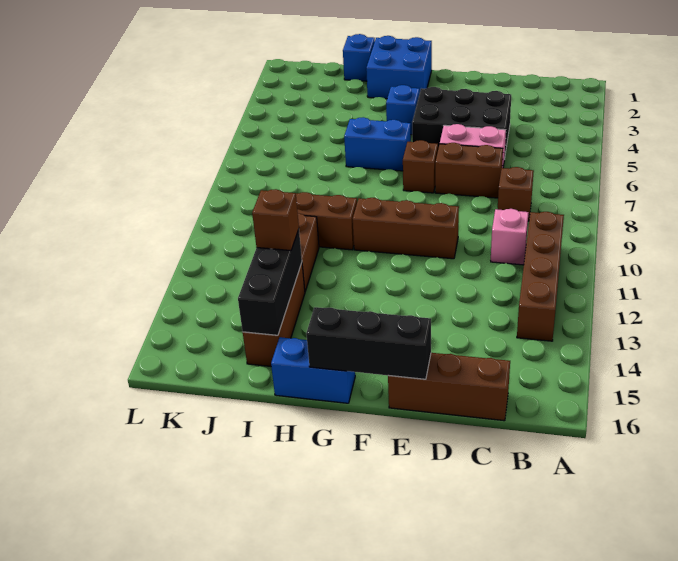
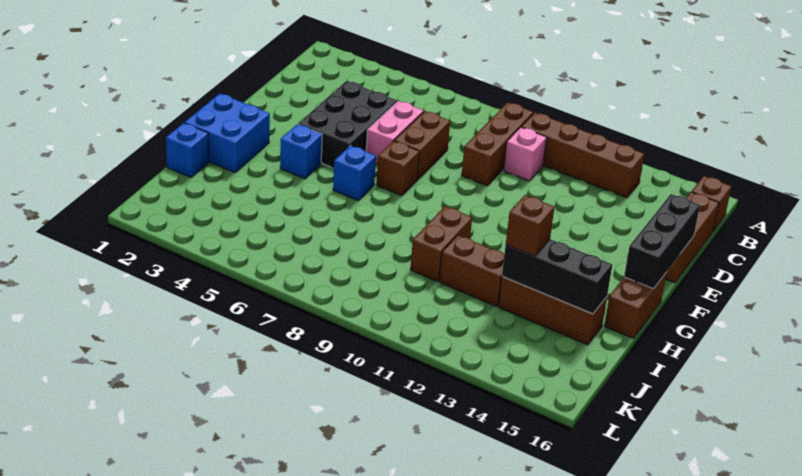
brown 1x1 brick [498,167,534,221] -> brown 1x1 brick moved to [692,176,732,231]
brown 1x3 brick [353,198,459,259] -> brown 1x3 brick moved to [462,102,533,186]
blue 1x2 brick [344,117,411,171] -> blue 1x1 brick [333,146,376,201]
blue 1x2 brick [271,337,355,403] -> brown 1x2 brick [604,272,667,338]

